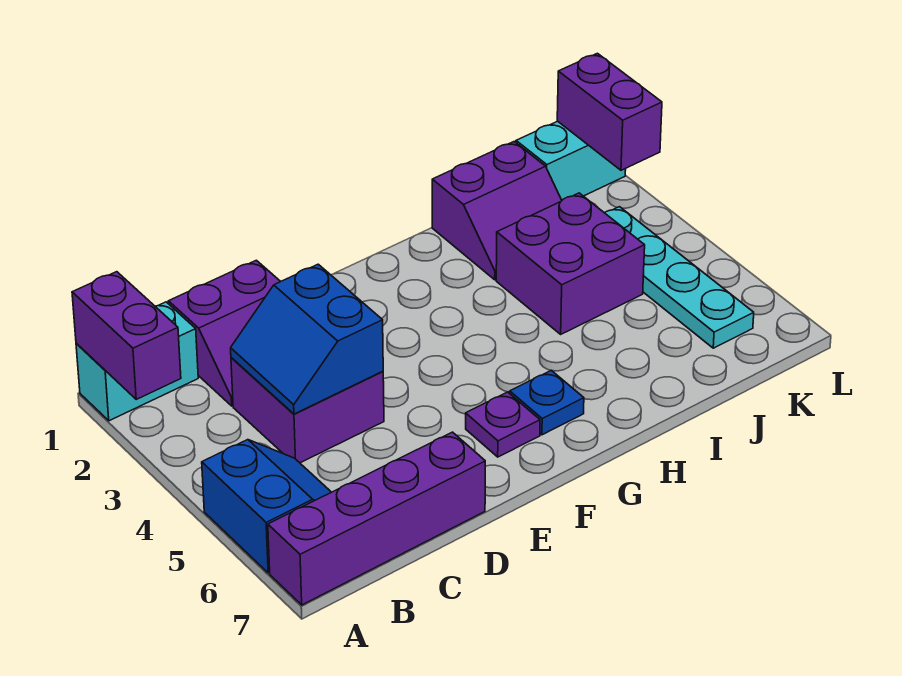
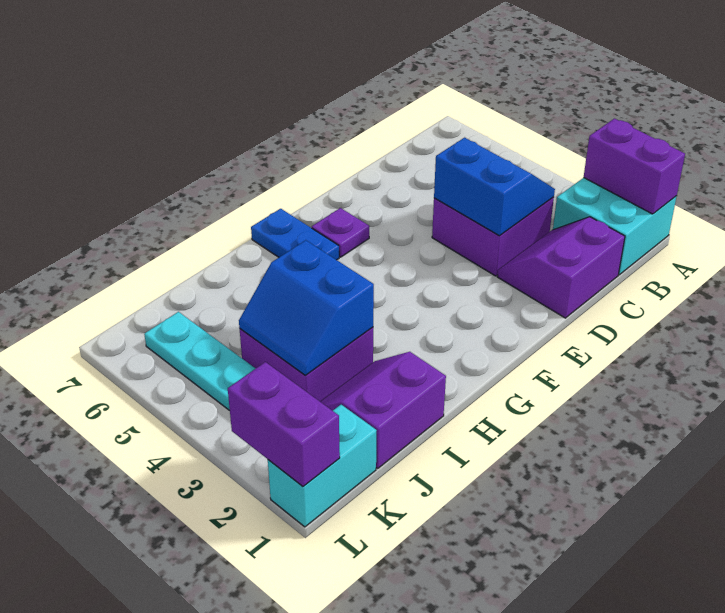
cyan 1x2 brick [76,302,198,421] -> cyan 2x2 brick [553,178,677,275]
blue 2x2 slope [202,440,331,573] -> blue 2x2 slope moved to [239,240,374,375]
purple 1x4 brick [268,432,485,605] -> none
blue 1x1 plate [510,370,584,435] -> blue 1x2 plate [251,209,339,260]

